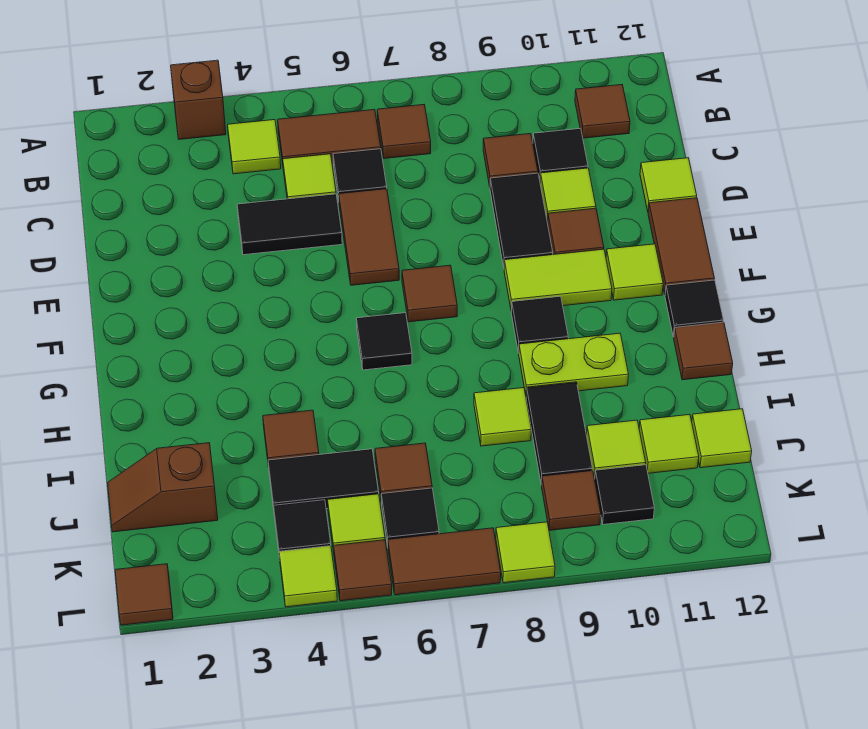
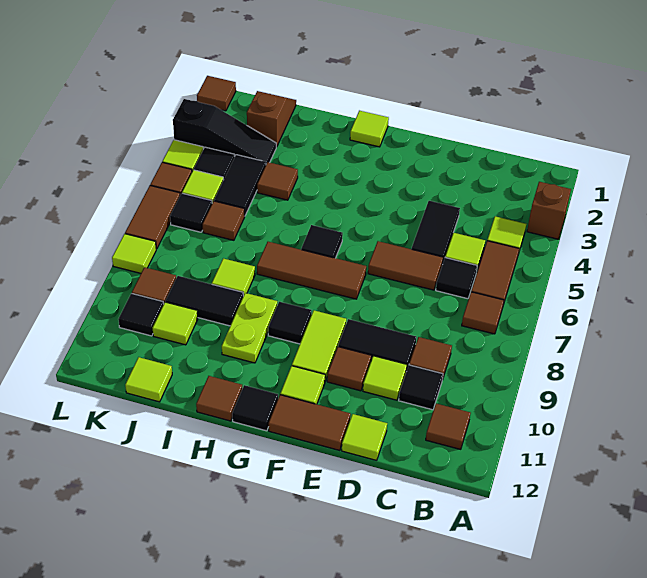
brown 1x1 tile [402,265,457,322] -> brown 1x3 tile [257,242,366,299]
none -> black 1x3 slope [173,99,276,164]
lime 1x1 tile [639,415,699,473] -> lime 1x1 tile moved to [350,111,389,147]

